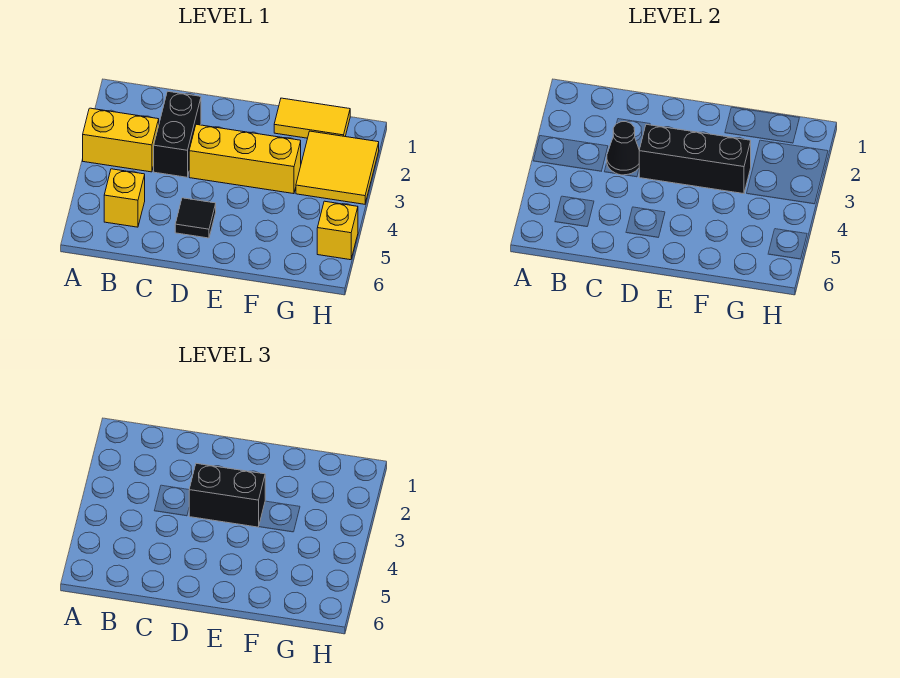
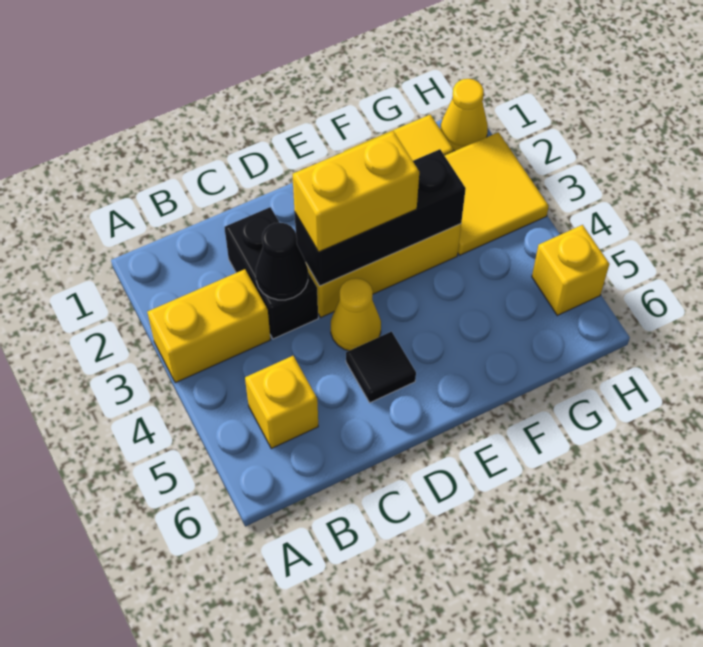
black 1x2 brick [189,463,265,527] -> yellow 1x2 brick [293,131,419,252]
none -> yellow 1x1 cone [331,278,381,351]
none -> yellow 1x1 cone [440,79,488,151]

